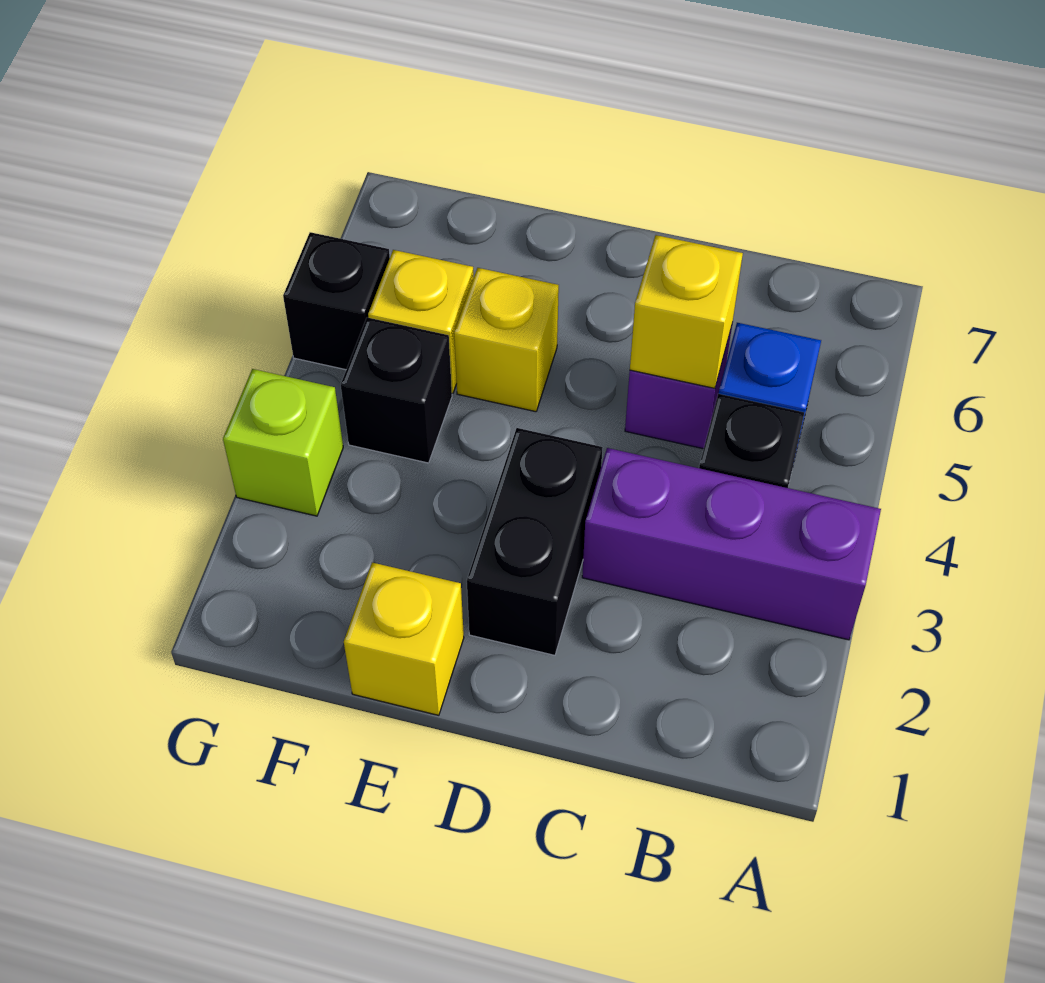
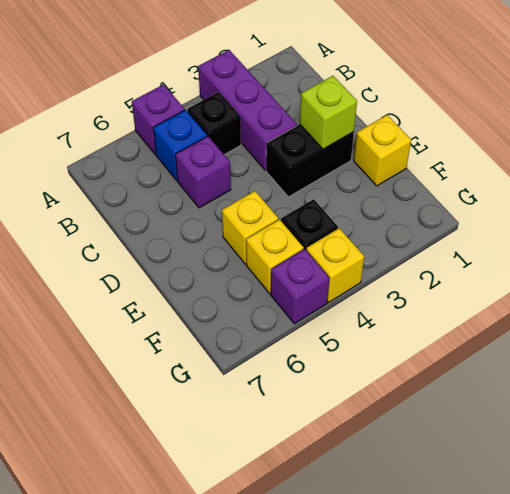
none -> purple 1x1 brick [132,85,185,155]
yellow 1x1 brick [630,235,743,388] -> yellow 1x1 brick moved to [306,228,364,302]
lime 1x1 brick [223,369,343,516] -> lime 1x1 brick moved to [300,76,357,149]
black 1x1 brick [283,232,390,370] -> purple 1x1 brick [271,249,329,324]

